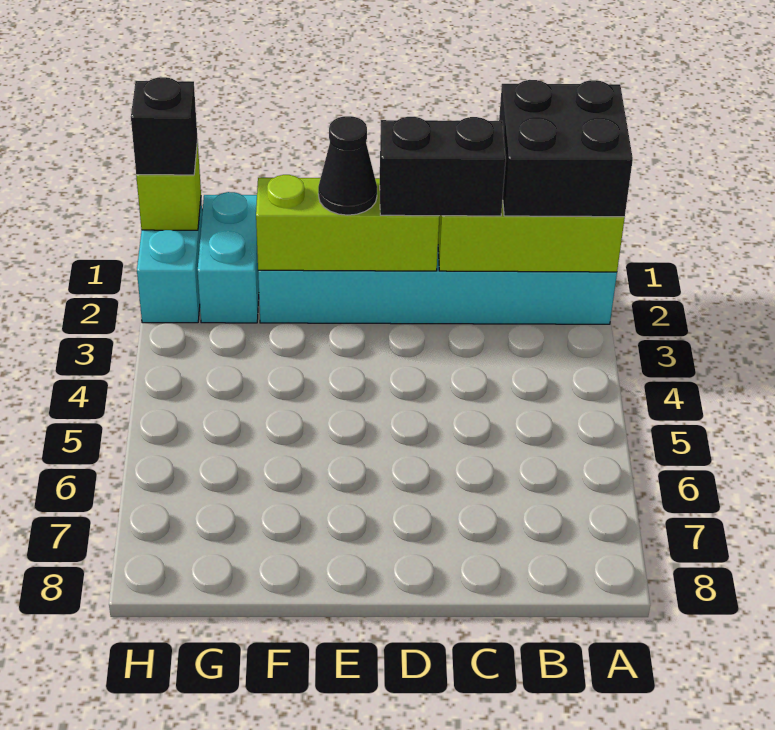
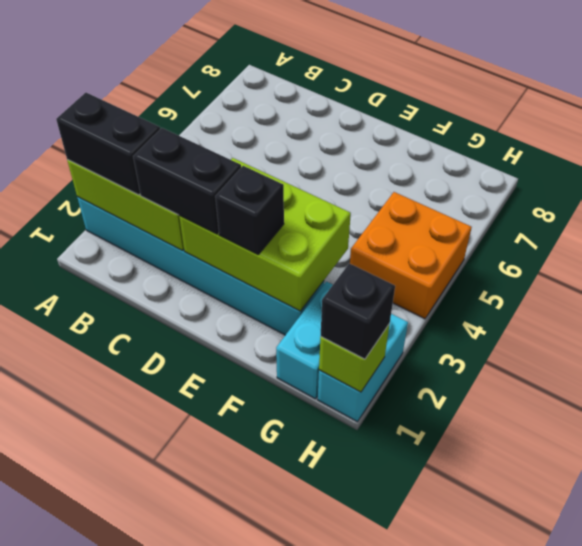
black 2x2 brick [499,80,633,217] -> black 1x2 brick [56,93,160,195]
lime 1x3 brick [256,175,439,271] -> lime 2x3 brick [179,158,351,311]
black 1x1 cone [318,116,377,215] -> black 1x1 brick [215,166,284,254]
none -> orange 2x2 brick [350,192,472,319]

